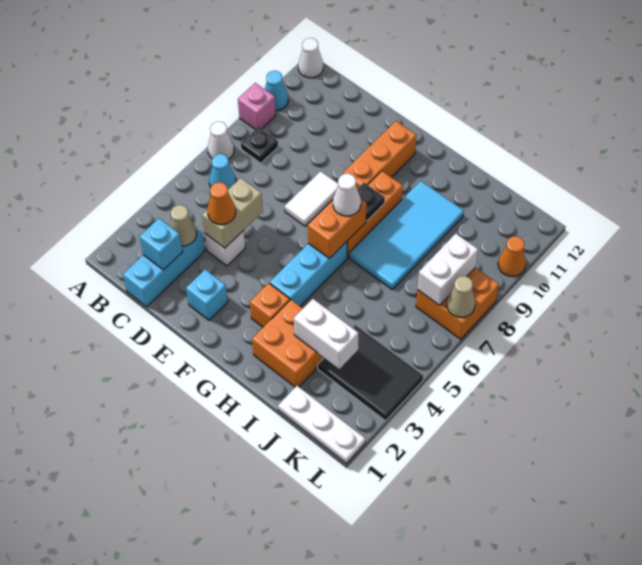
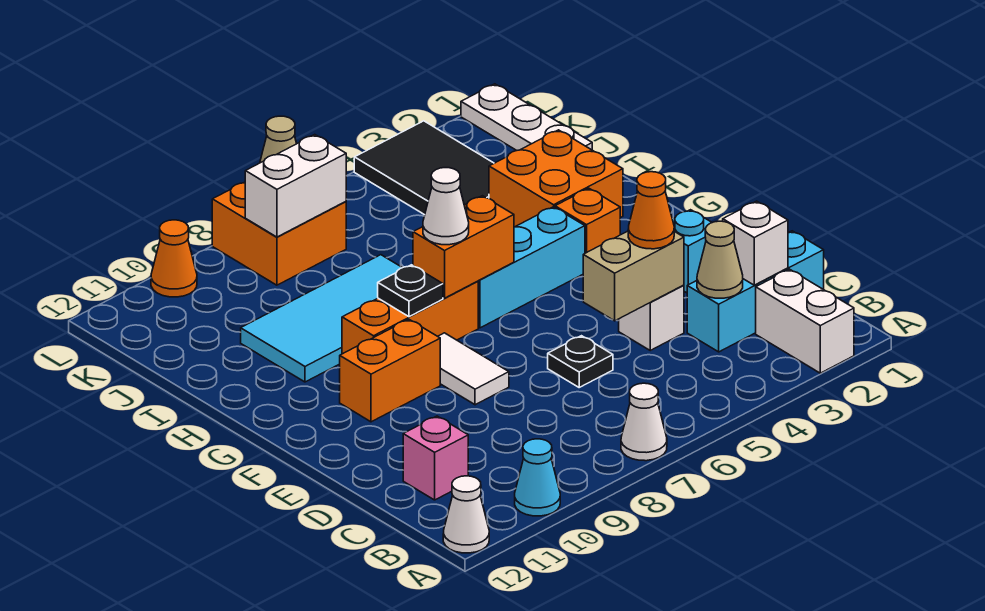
pink 1x1 brick [238,83,276,130] -> pink 1x1 brick moved to [403,416,468,500]
cyan 1x1 cone [209,154,236,189] -> none
black 1x1 plate [241,127,278,163] -> black 1x1 plate moved to [548,336,613,387]
cyan 1x1 brick [139,218,183,270] -> white 1x1 brick [723,201,788,285]
white 1x2 tile [285,171,338,226] -> white 1x2 tile turned to [438,333,509,405]
orange 1x3 brick [343,121,416,189] -> orange 1x2 brick [340,319,440,422]
white 1x2 brick [294,299,359,369] -> white 1x2 brick moved to [756,269,854,373]

